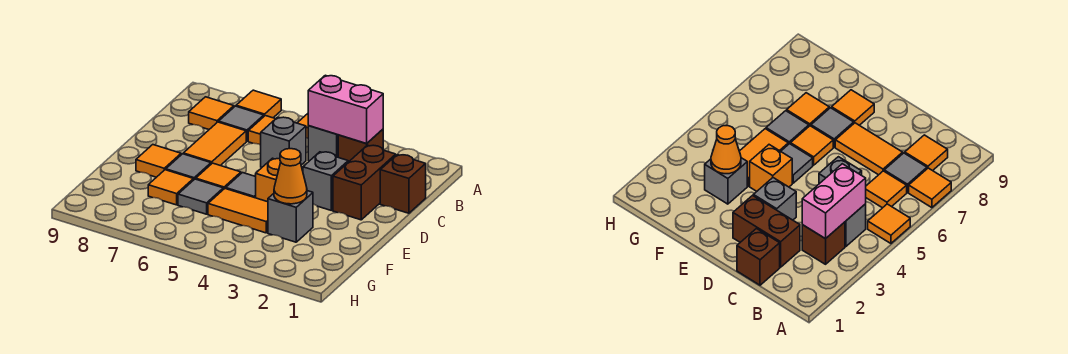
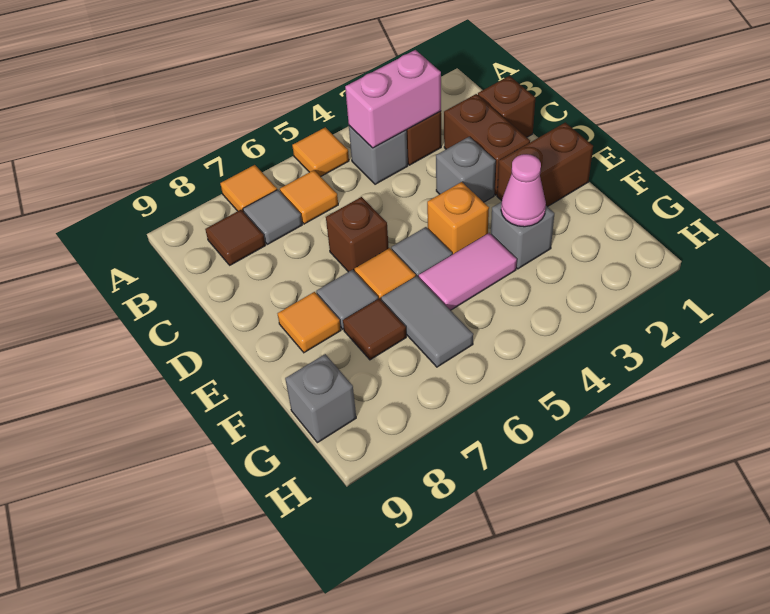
orange 1x1 tile [189,97,234,129] -> brown 1x1 tile [205,210,265,265]
grey 1x1 brick [261,117,306,167] -> grey 1x1 brick moved to [285,354,356,443]
orange 1x2 tile [183,122,246,166] -> none
none -> brown 1x1 brick [326,197,389,272]
none -> brown 1x2 brick [497,123,593,207]
orange 1x1 cone [274,149,307,204] -> pink 1x1 cone [501,154,546,227]
orange 1x2 tile [208,188,268,233] -> pink 1x2 tile [419,233,517,310]
grey 1x1 tile [178,179,223,214] -> grey 1x2 tile [381,276,473,367]
orange 1x1 tile [148,170,193,205] -> brown 1x1 tile [343,298,406,360]

